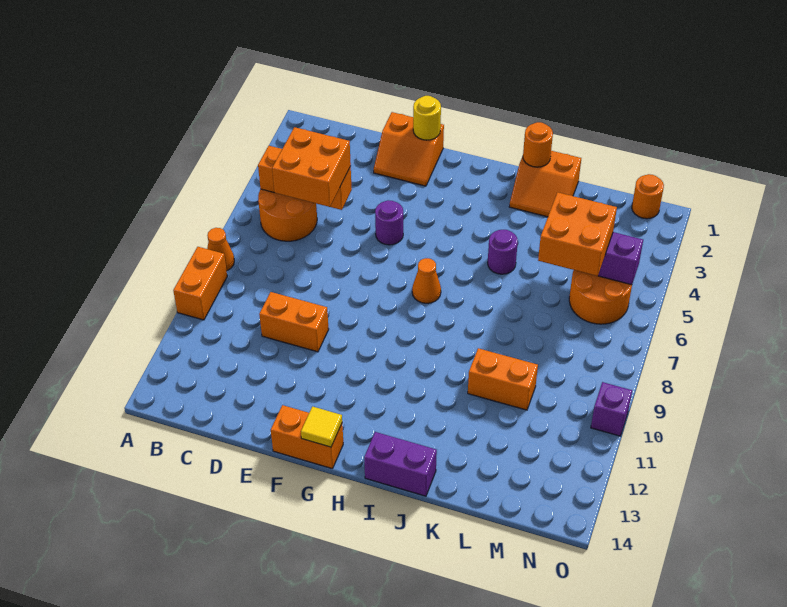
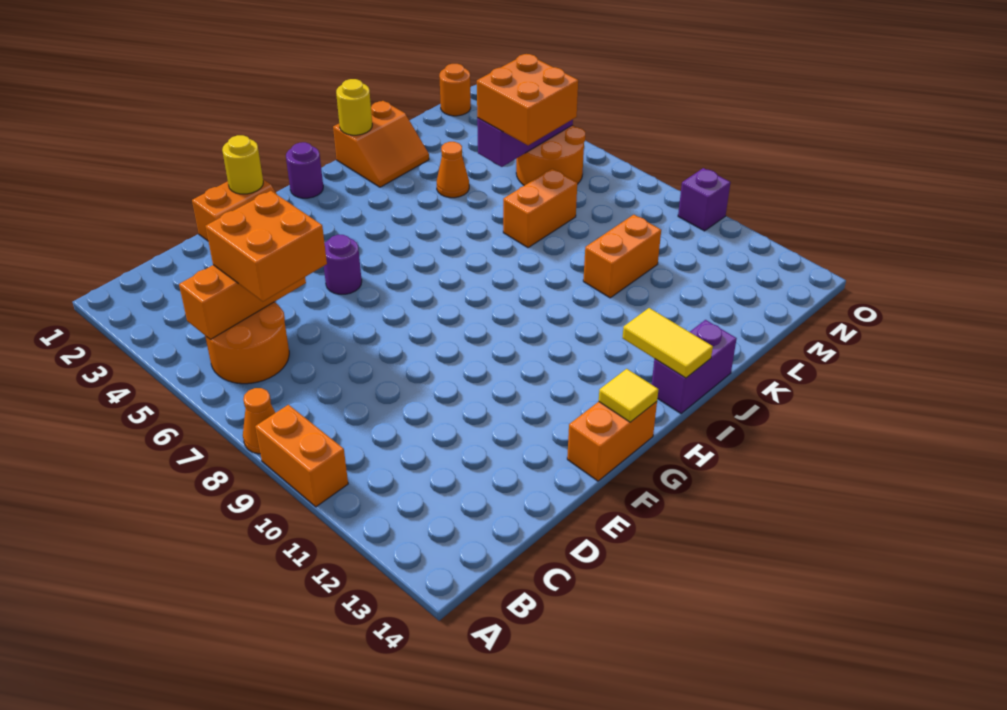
orange 1x2 brick [259,292,329,352] -> orange 1x2 brick moved to [503,169,577,248]
orange 1x1 cone [412,258,441,303] -> orange 1x1 cone moved to [437,142,469,198]
none -> yellow 1x2 tile [623,308,713,378]
orange 1x1 round brick [523,122,553,167] -> yellow 1x1 round brick [336,79,372,135]
purple 1x1 round brick [488,230,518,274] -> purple 1x1 round brick moved to [286,142,323,198]

